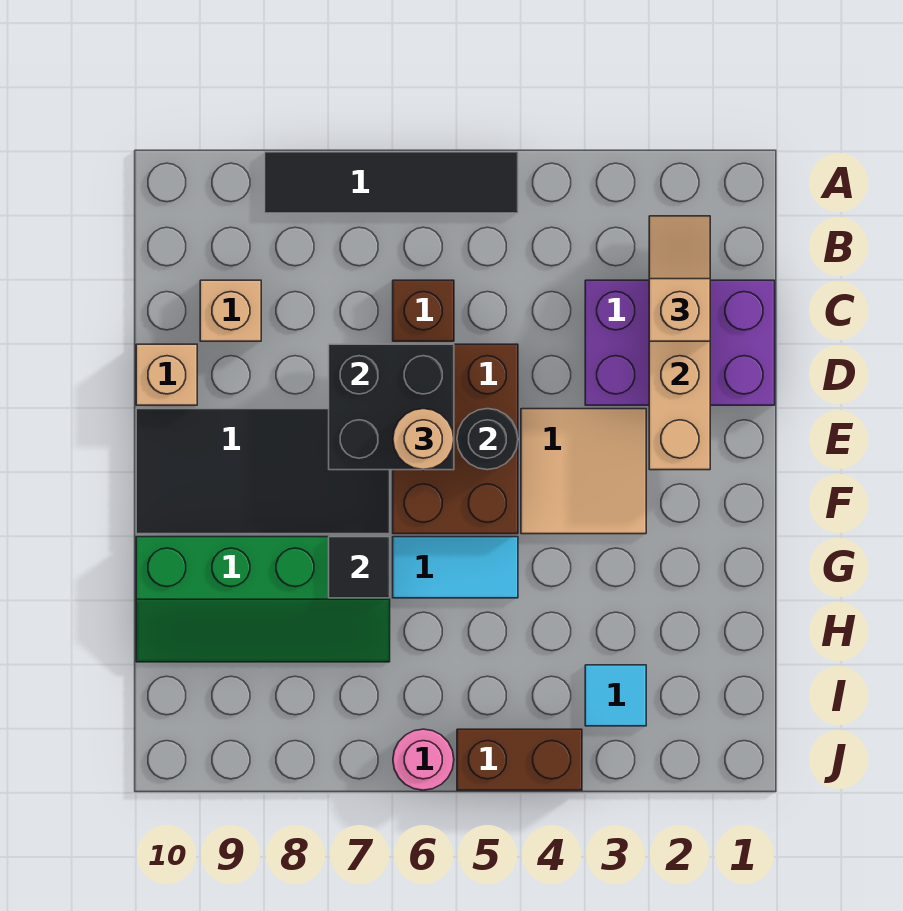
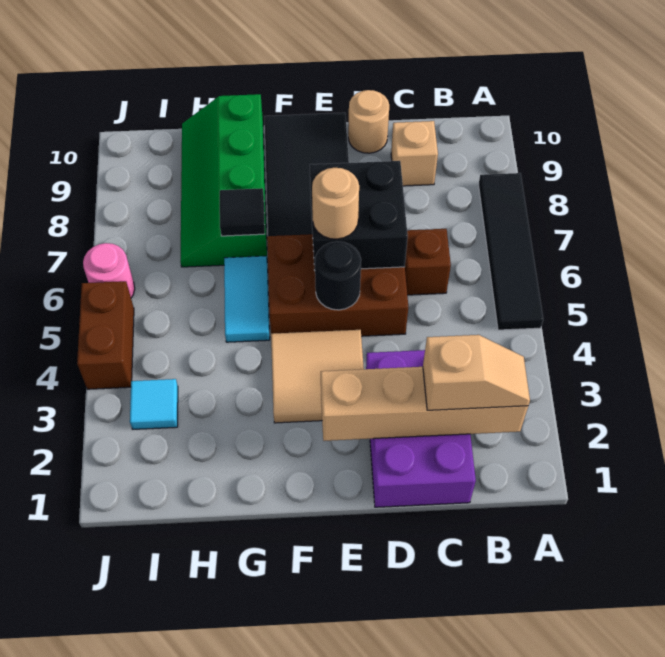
tan 1x1 brick [136,344,197,405] -> tan 1x1 round brick [348,90,389,153]

